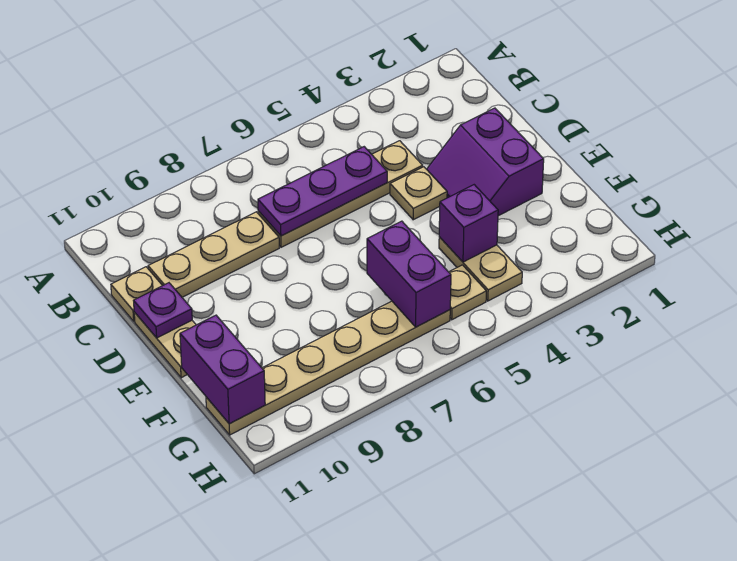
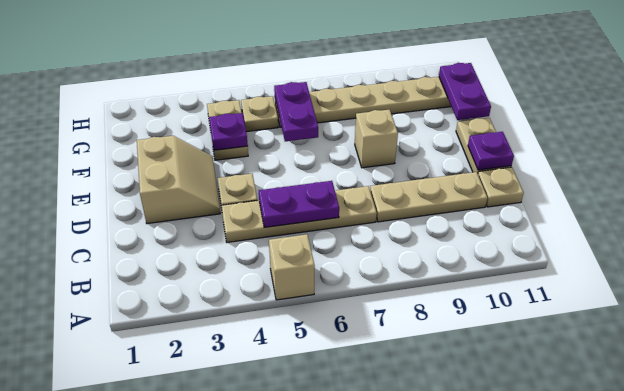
none -> tan 1x1 brick [269,234,315,300]
purple 1x3 plate [258,147,387,236] -> purple 1x2 plate [259,181,339,228]
purple 2x2 slope [427,108,544,216] -> tan 2x2 slope [137,136,220,224]
none -> tan 1x1 brick [355,110,398,168]
purple 1x1 brick [439,185,498,262] -> purple 1x1 plate [209,113,248,150]
purple 1x2 brick [367,221,451,327] -> purple 1x2 plate [274,82,318,141]
purple 1x2 brick [180,315,265,424] -> purple 1x2 plate [439,63,491,120]

